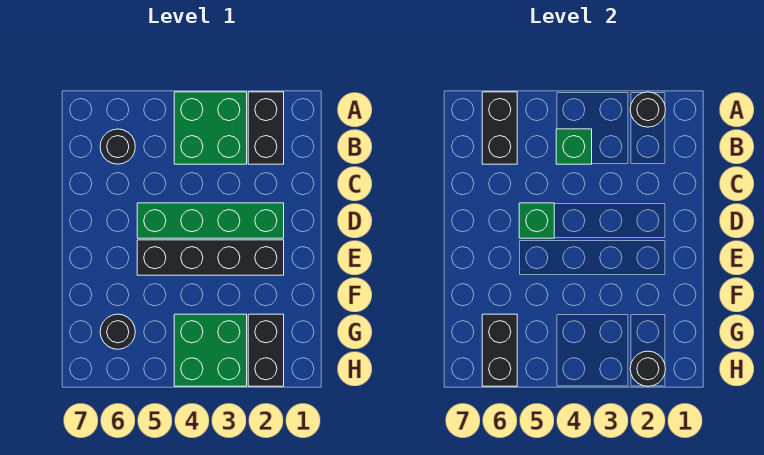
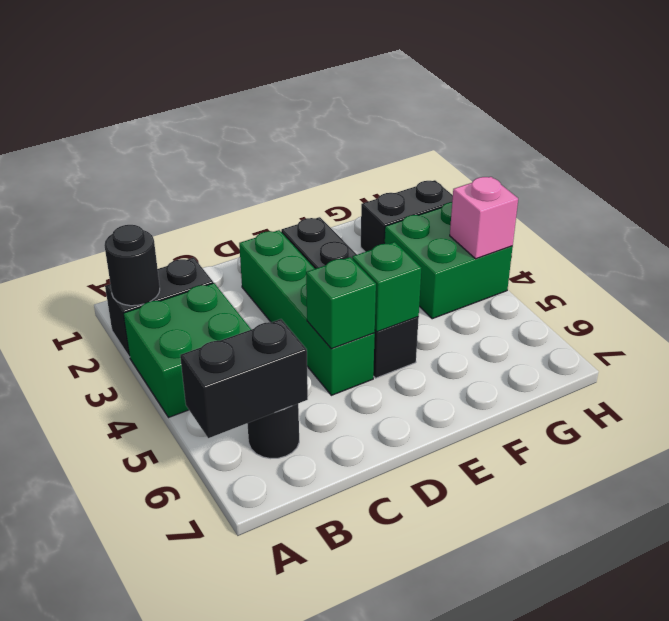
green 1x1 brick [556,129,592,164] -> green 1x1 brick moved to [352,242,421,332]
black 1x1 round brick [100,314,135,349] -> none
black 1x2 brick [482,314,517,386] -> none
black 1x1 round brick [630,351,666,386] -> none
none -> pink 1x1 brick [450,177,518,259]

